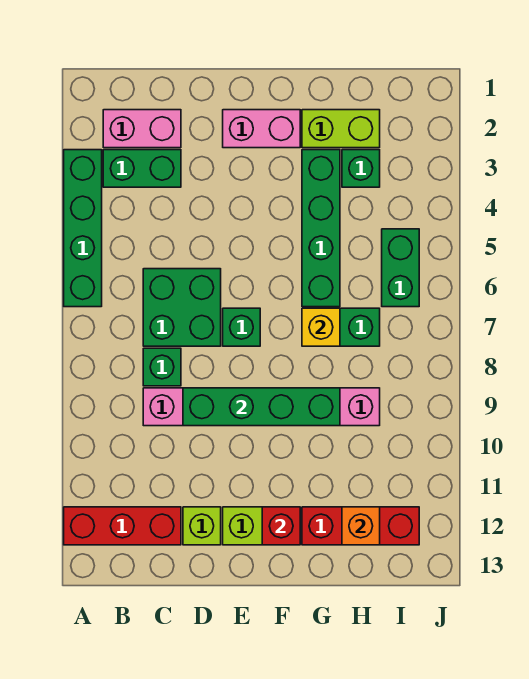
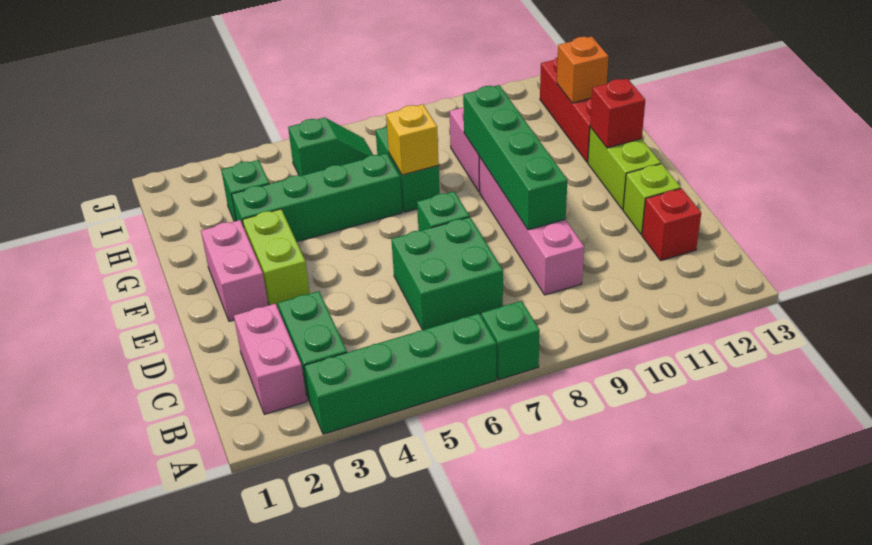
red 1x3 brick [64,507,181,545] -> red 1x1 brick [642,188,701,260]
green 1x1 brick [143,348,181,386] -> green 1x1 brick moved to [481,301,540,380]
lime 1x2 brick [302,110,380,148] -> lime 1x2 brick moved to [242,209,310,308]
green 1x2 brick [382,229,419,307] -> green 1x2 slope [288,118,373,176]

